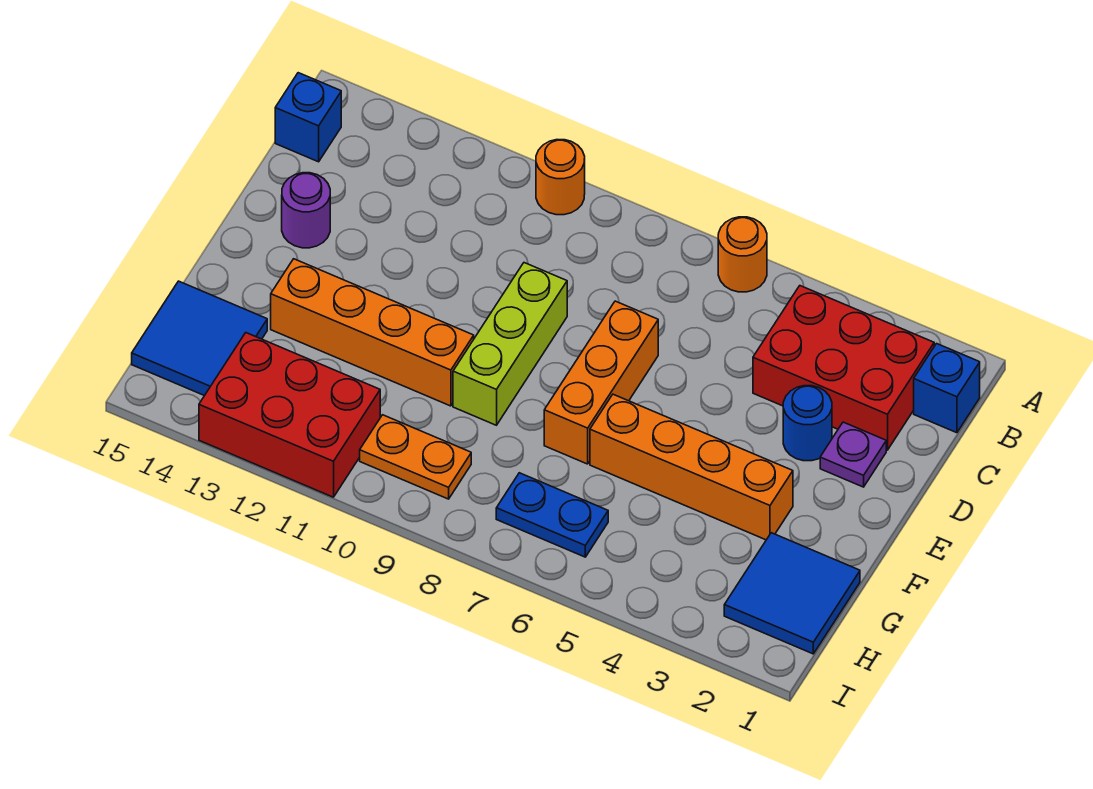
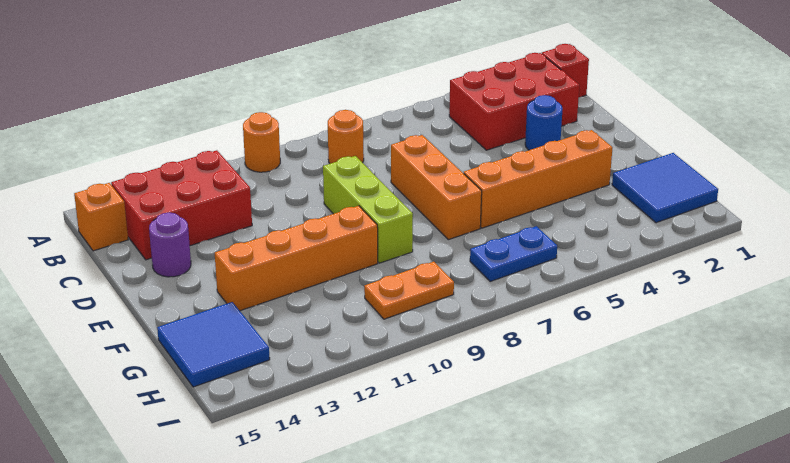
orange 1x1 round brick [718,217,767,292] -> orange 1x1 round brick moved to [328,110,364,164]
blue 1x1 brick [914,344,980,433] -> red 1x1 brick [542,44,589,97]
blue 1x1 brick [275,73,341,162] -> orange 1x1 brick [74,183,128,251]
purple 1x1 plate [820,422,886,487] -> none
red 2x3 brick [199,333,380,497] -> red 2x3 brick moved to [111,150,252,260]

